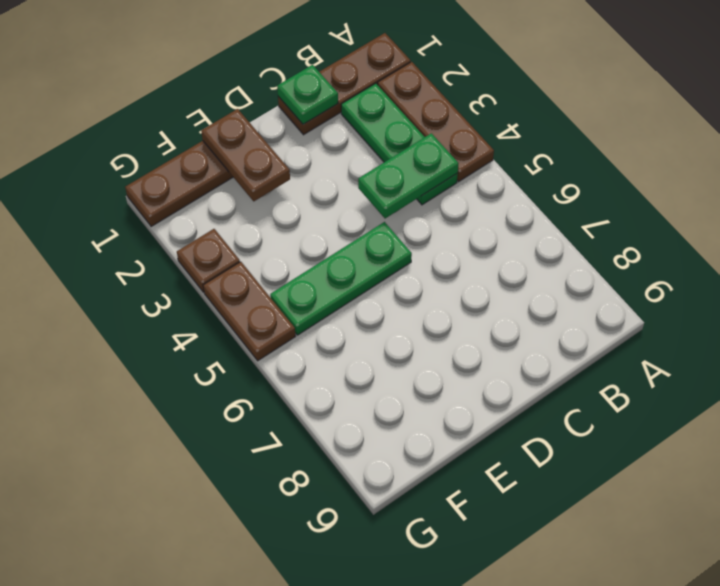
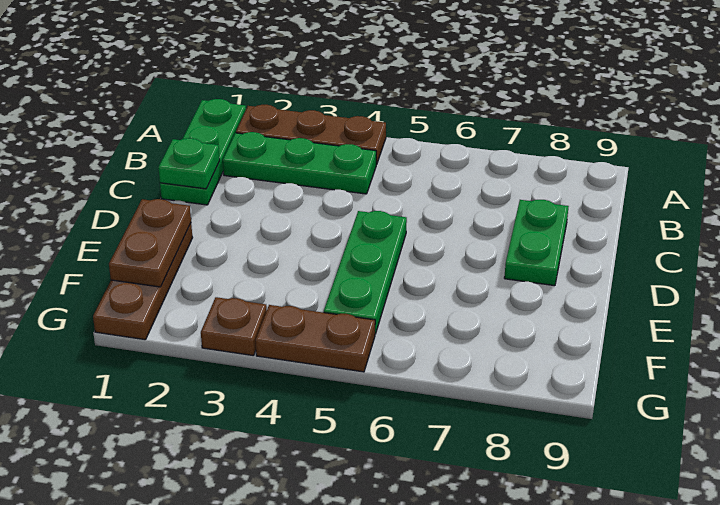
brown 1x3 plate [278,33,411,135] -> green 1x3 plate [160,99,246,205]
green 1x2 plate [358,133,459,218] -> green 1x2 plate moved to [504,200,569,286]
brown 1x2 plate [201,109,290,201] -> brown 1x2 plate turned to [109,199,191,287]

